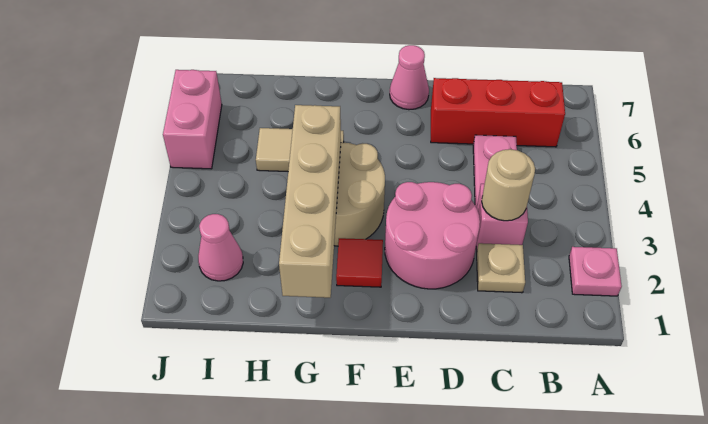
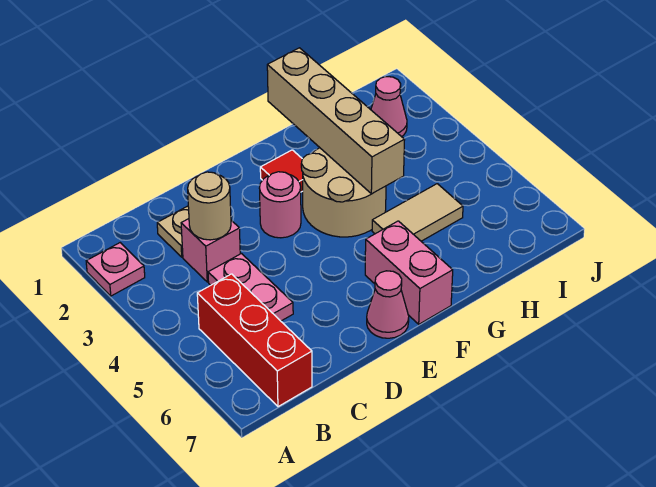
red 1x3 brick [431,78,565,147] -> red 1x3 brick turned to [197,274,312,407]
pink 2x2 round brick [385,182,480,289] -> pink 1x1 round brick [260,172,301,238]
pink 1x2 brick [163,70,222,169] -> pink 1x2 brick moved to [365,221,453,324]

